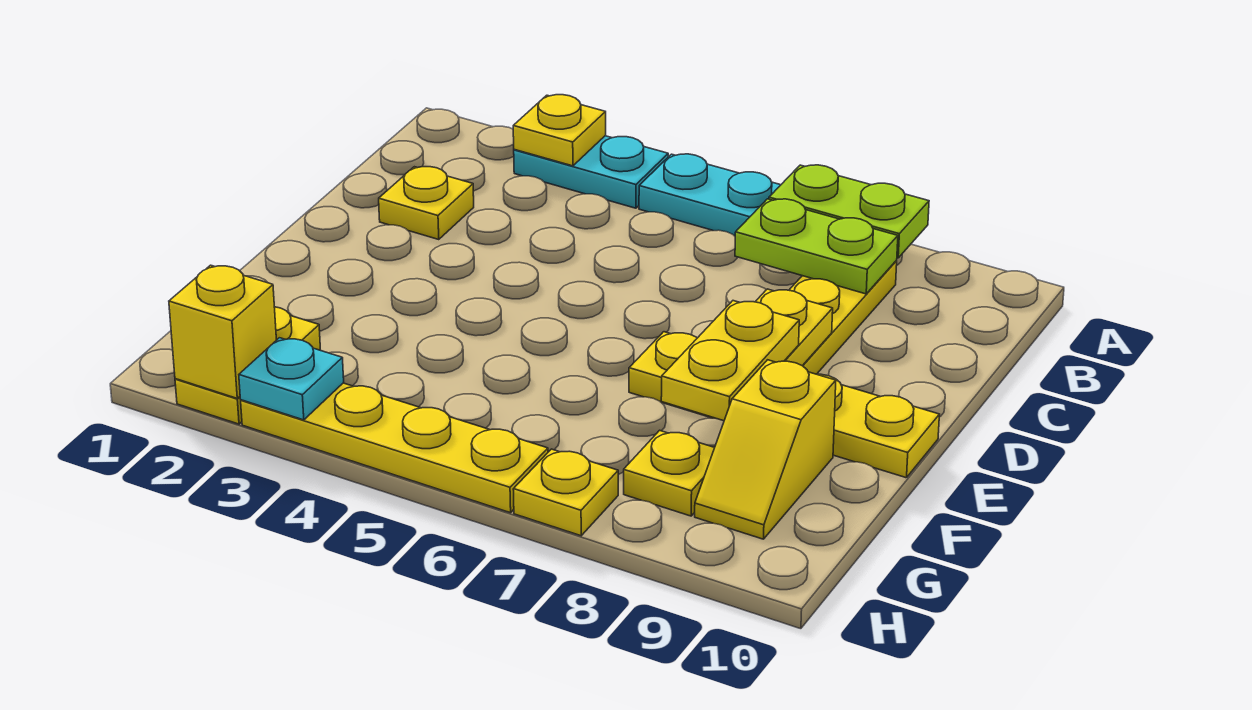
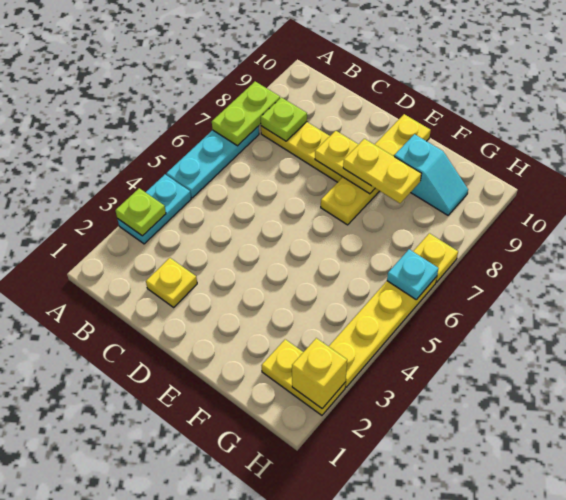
yellow 1x1 plate [513,95,606,166] -> lime 1x1 plate [116,188,166,236]
lime 1x2 plate [735,199,898,294] -> lime 1x1 plate [261,97,307,141]
yellow 1x2 slope [695,360,836,539] -> cyan 1x2 slope [394,134,468,215]
yellow 1x1 plate [624,430,715,516] -> none
cyan 1x1 plate [239,338,344,420] -> cyan 1x1 plate moved to [387,249,438,300]

